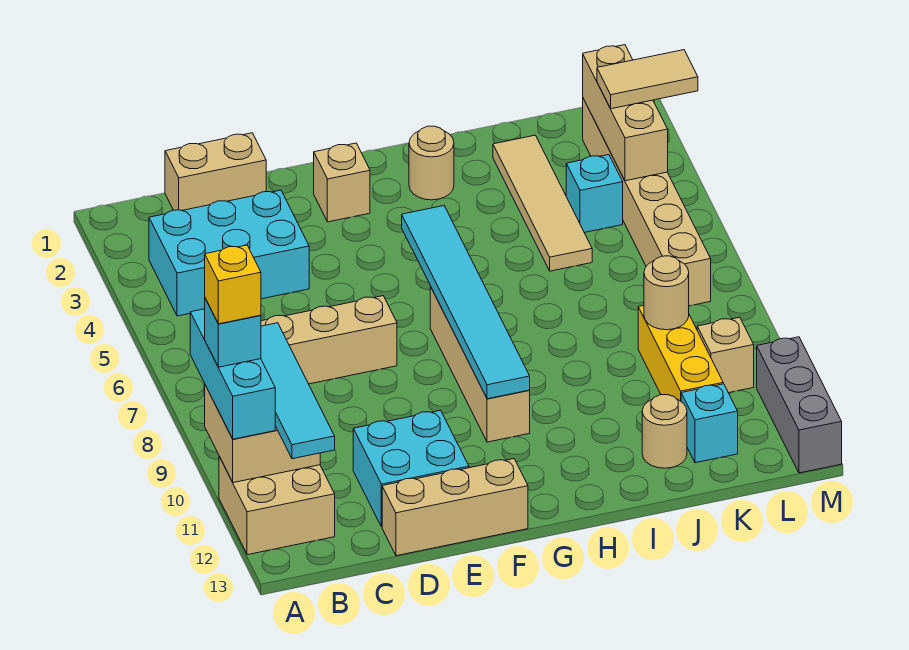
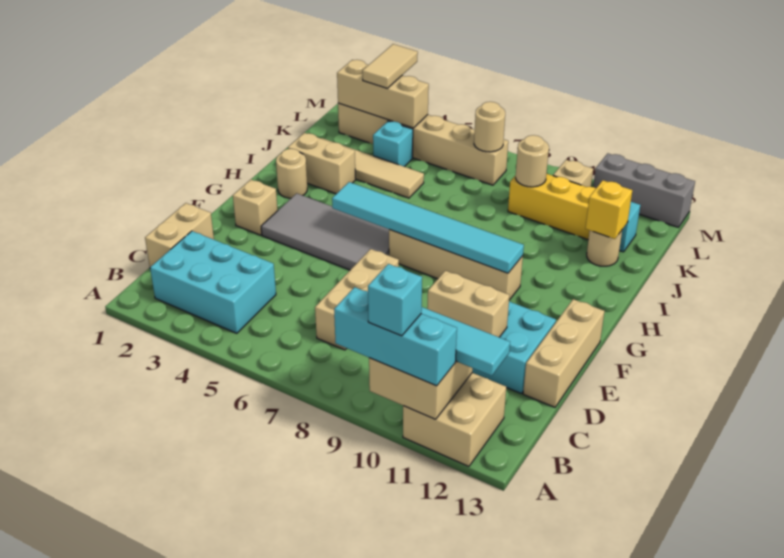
yellow 1x1 brick [205,245,261,324] -> yellow 1x1 brick moved to [585,180,632,239]
cyan 2x3 brick [149,190,309,316] -> cyan 2x3 brick turned to [150,231,276,333]
none -> tan 1x2 brick [427,271,510,337]
none -> grey 2x4 tile [261,193,389,270]
none -> tan 1x2 brick [288,133,356,194]
none -> tan 1x1 round brick [474,102,505,152]

